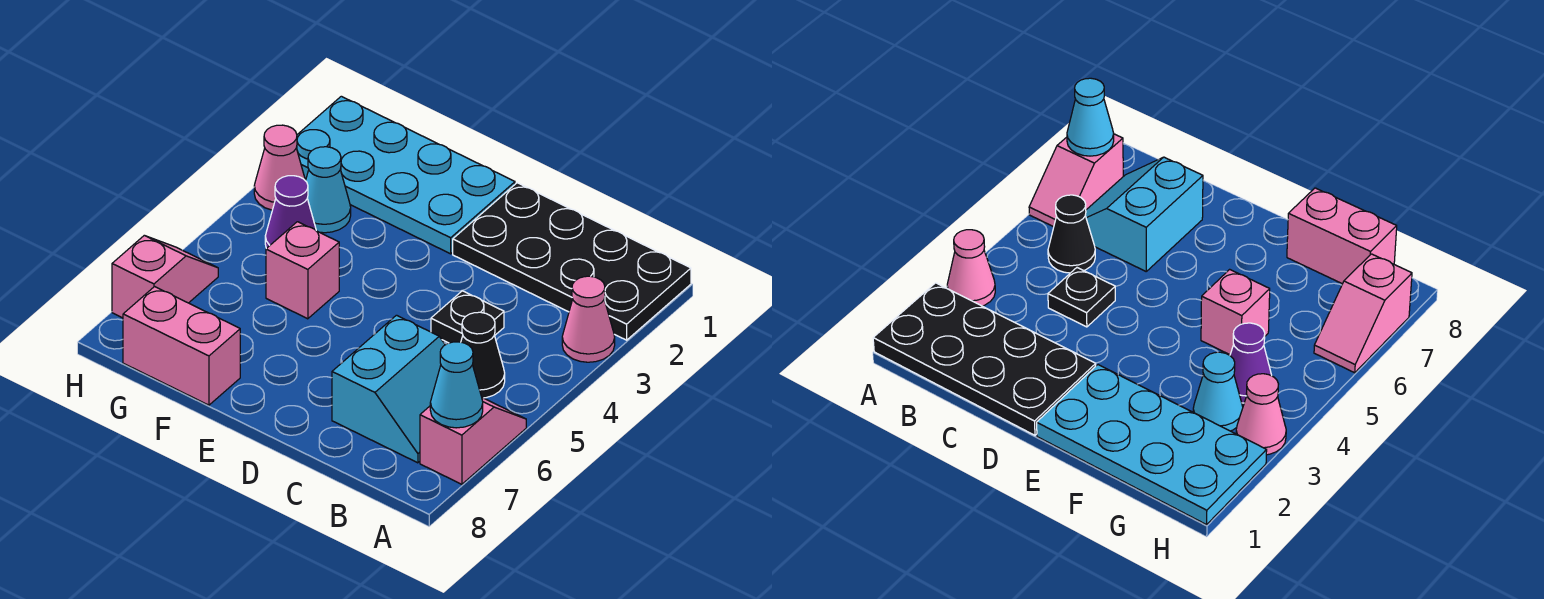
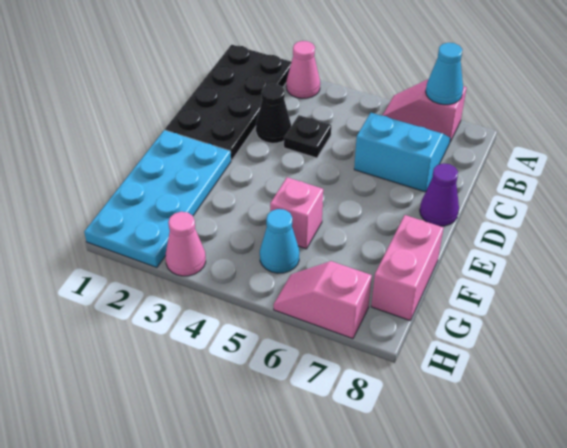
black 1x1 cone [461,312,505,398] -> black 1x1 cone moved to [256,84,291,143]
cyan 1x1 cone [305,147,351,233] -> cyan 1x1 cone moved to [260,209,299,273]
purple 1x1 cone [265,176,316,248] -> purple 1x1 cone moved to [420,163,459,226]

